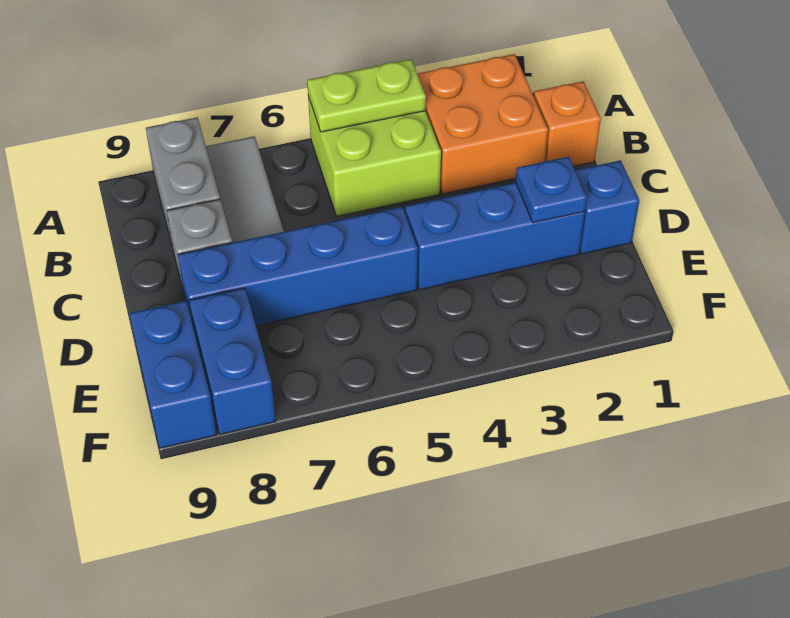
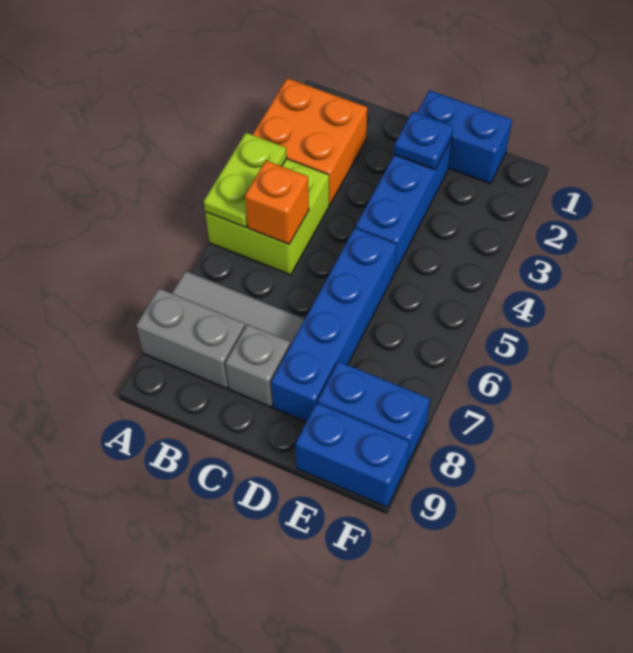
orange 1x1 brick [534,81,601,166] -> orange 1x1 brick moved to [245,161,309,244]
blue 1x1 brick [575,160,639,254] -> blue 1x2 brick [417,90,512,184]

